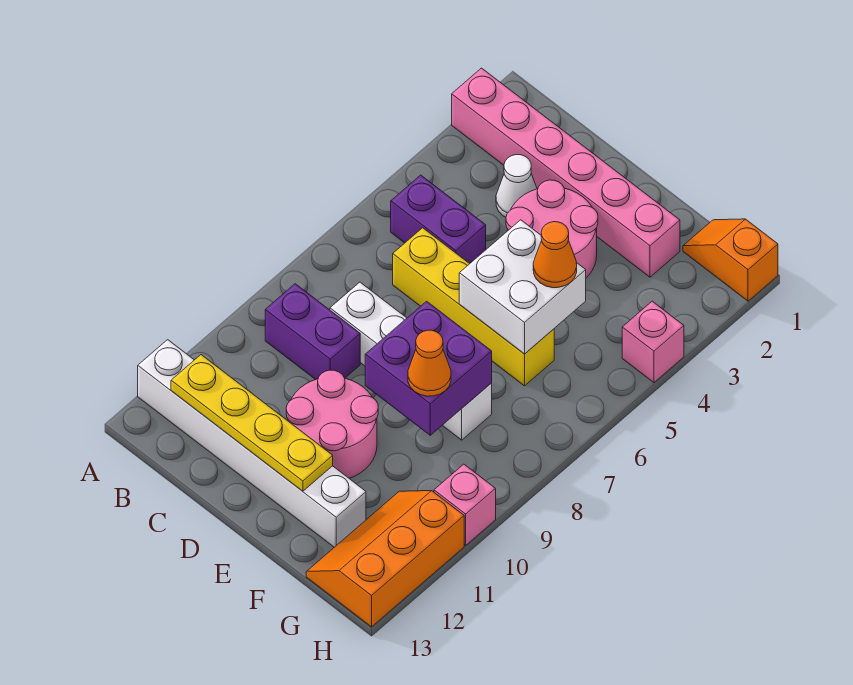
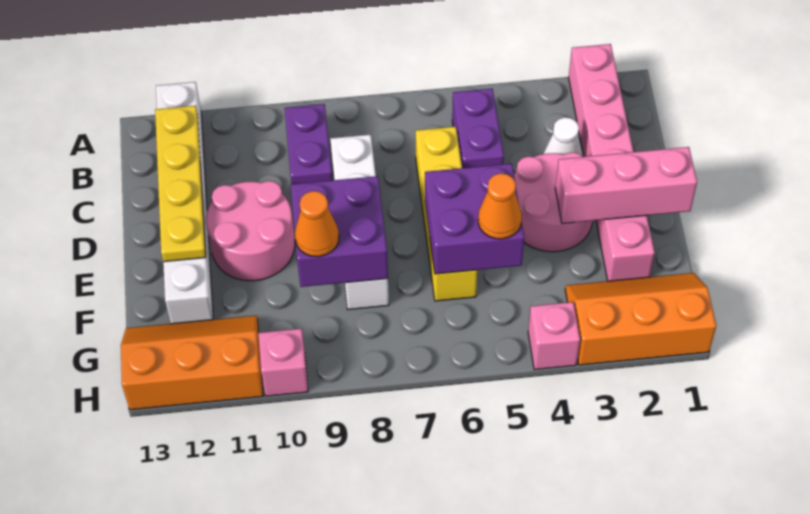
none -> pink 1x3 brick [555,147,697,224]
white 2x2 brick [459,220,586,354] -> purple 2x2 brick [425,164,524,274]
orange 1x2 slope [683,219,778,301] -> orange 2x3 slope [565,273,716,365]

